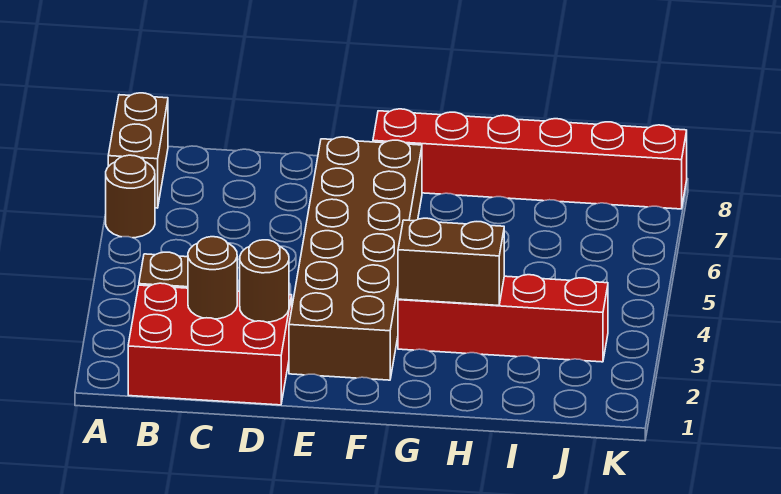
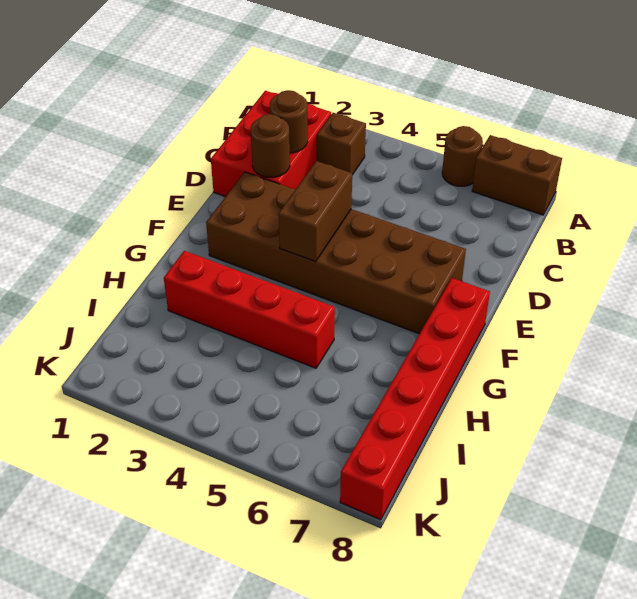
red 1x4 brick [398,275,608,362] -> red 1x4 brick turned to [164,251,335,368]
brown 1x2 brick [398,218,504,305] -> brown 1x2 brick moved to [279,161,352,262]

